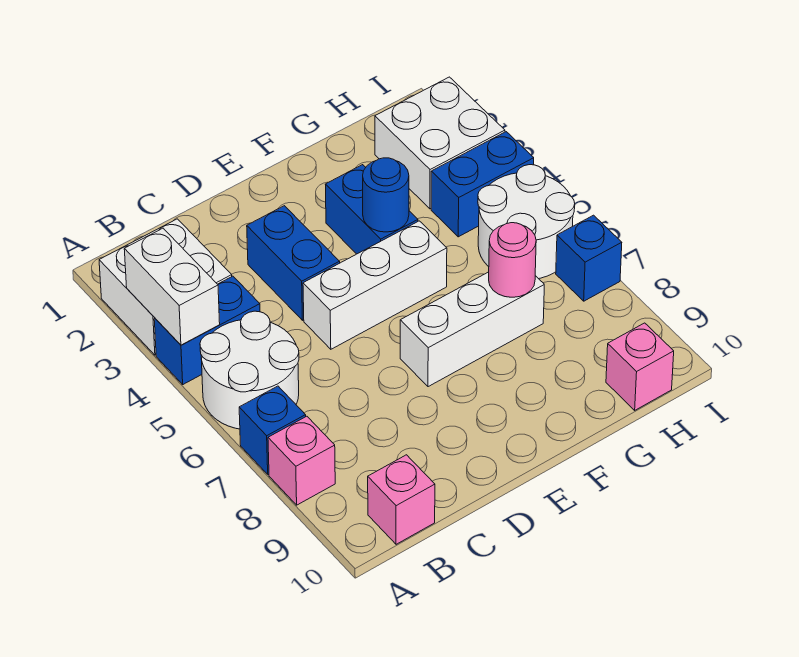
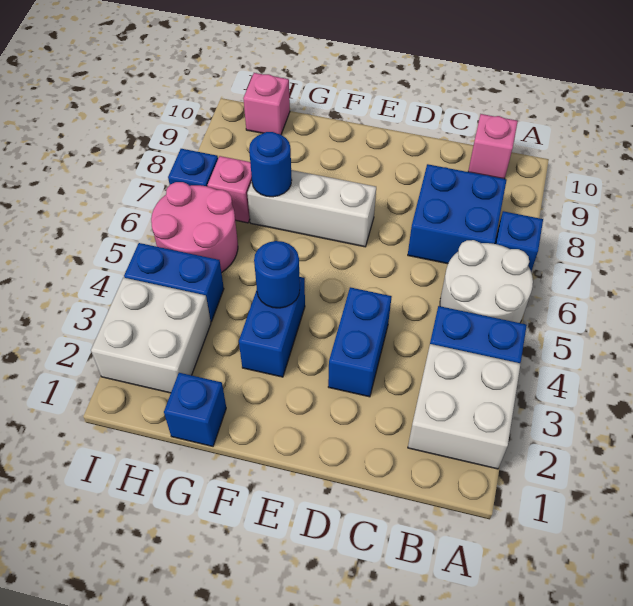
white 1x2 brick [124,228,220,345] -> none
pink 1x1 brick [268,416,335,505] -> pink 1x1 brick moved to [208,156,252,223]
none -> blue 2x2 brick [408,164,507,264]
white 1x3 brick [303,221,447,349] -> none
none -> blue 1x1 brick [164,373,226,446]
pink 1x1 round brick [489,223,536,297] -> blue 1x1 round brick [249,132,292,197]
white 2x2 round brick [478,165,575,279] -> pink 2x2 round brick [151,182,238,273]

